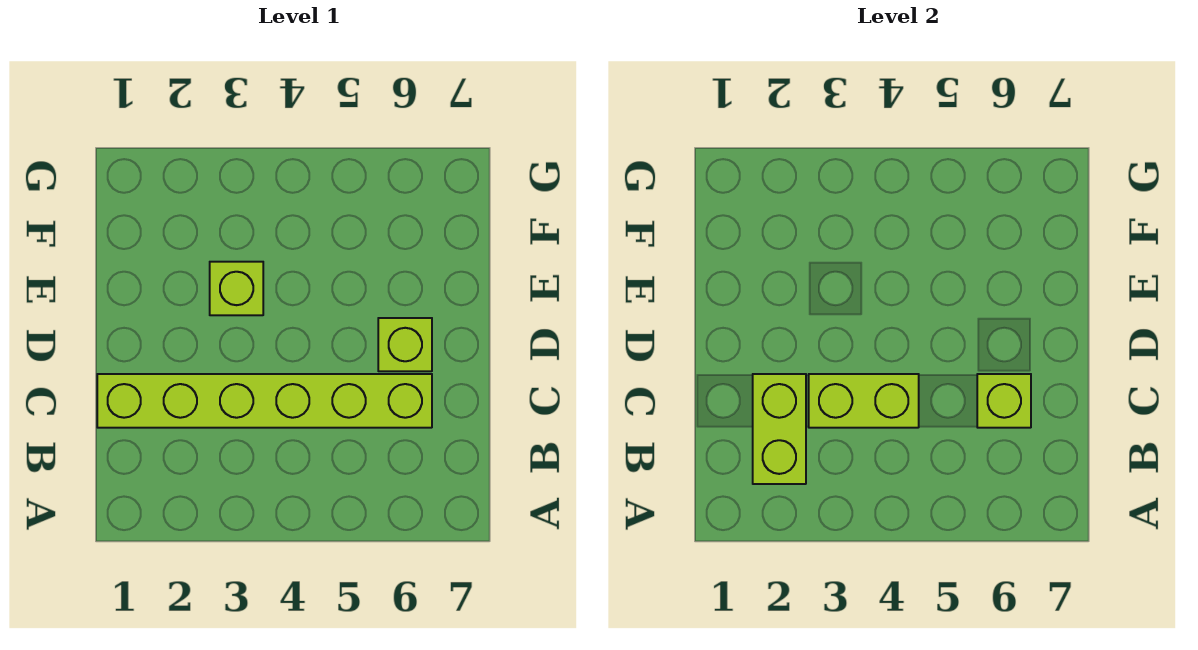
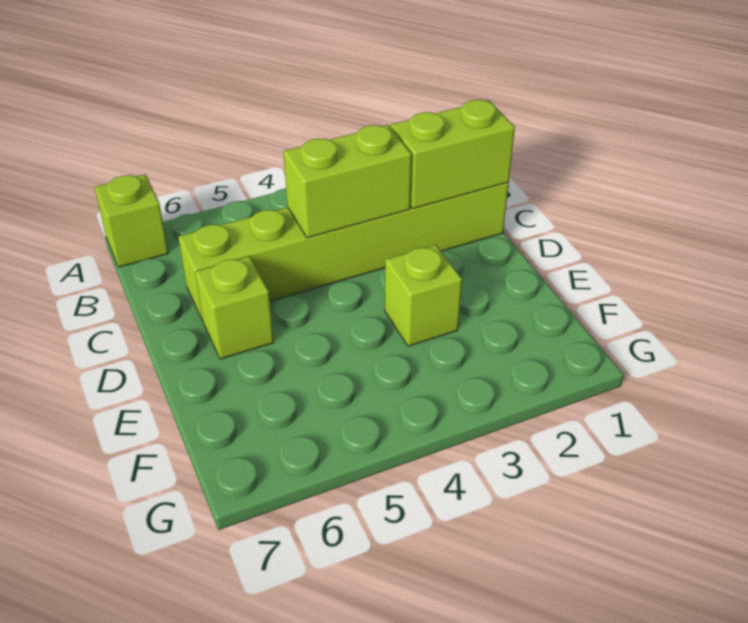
lime 1x2 brick [753,374,806,484] -> lime 1x2 brick turned to [391,100,515,209]
lime 1x1 brick [977,374,1031,428] -> lime 1x1 brick moved to [95,174,168,267]

